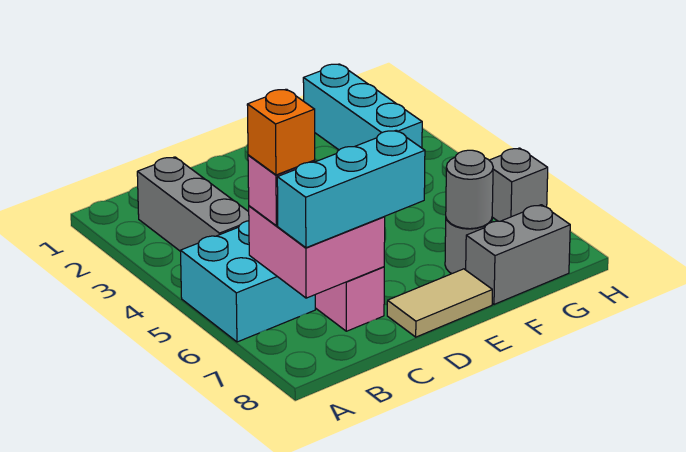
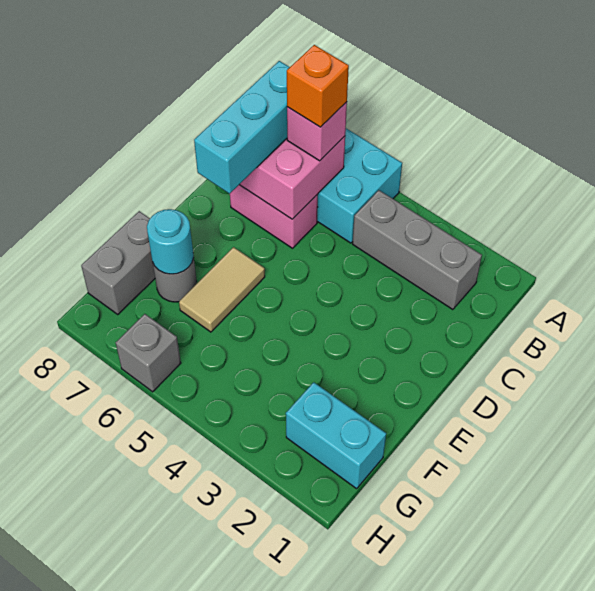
tan 1x2 tile [387,269,492,337] -> tan 1x2 tile moved to [179,247,265,332]
grey 1x1 round brick [446,150,493,229] -> cyan 1x1 round brick [147,209,194,274]
cyan 1x3 brick [303,64,422,150] -> cyan 1x2 brick [286,382,386,489]

